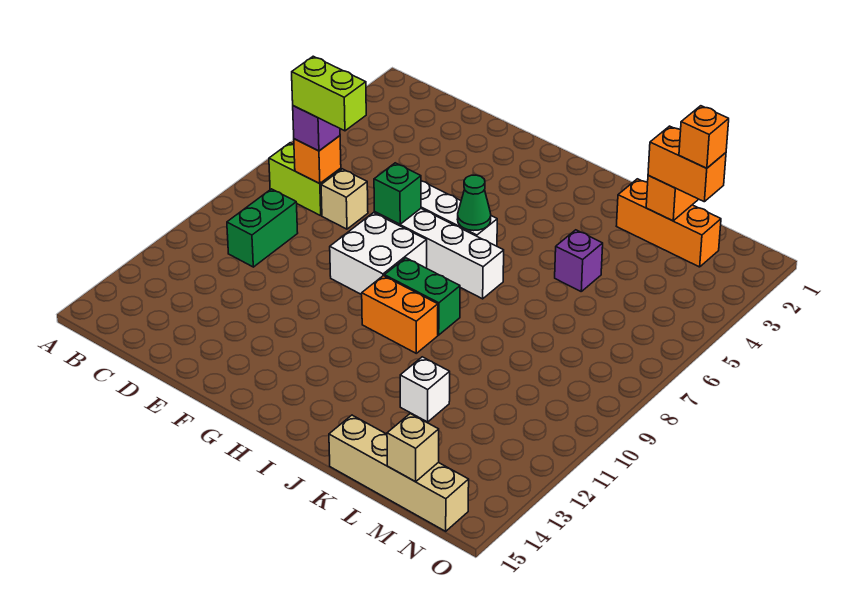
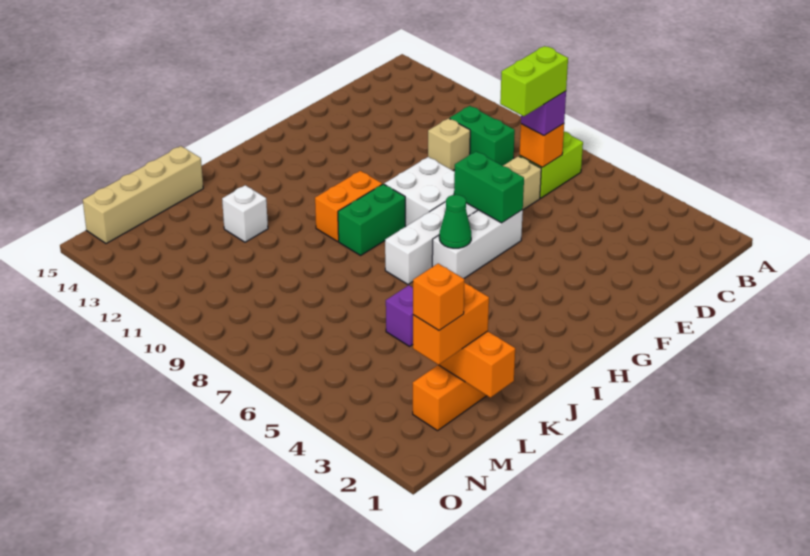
green 1x1 brick [374,163,421,224] -> green 1x2 brick [454,151,524,223]
tan 1x1 brick [387,414,439,482] -> tan 1x1 brick moved to [428,118,470,170]

